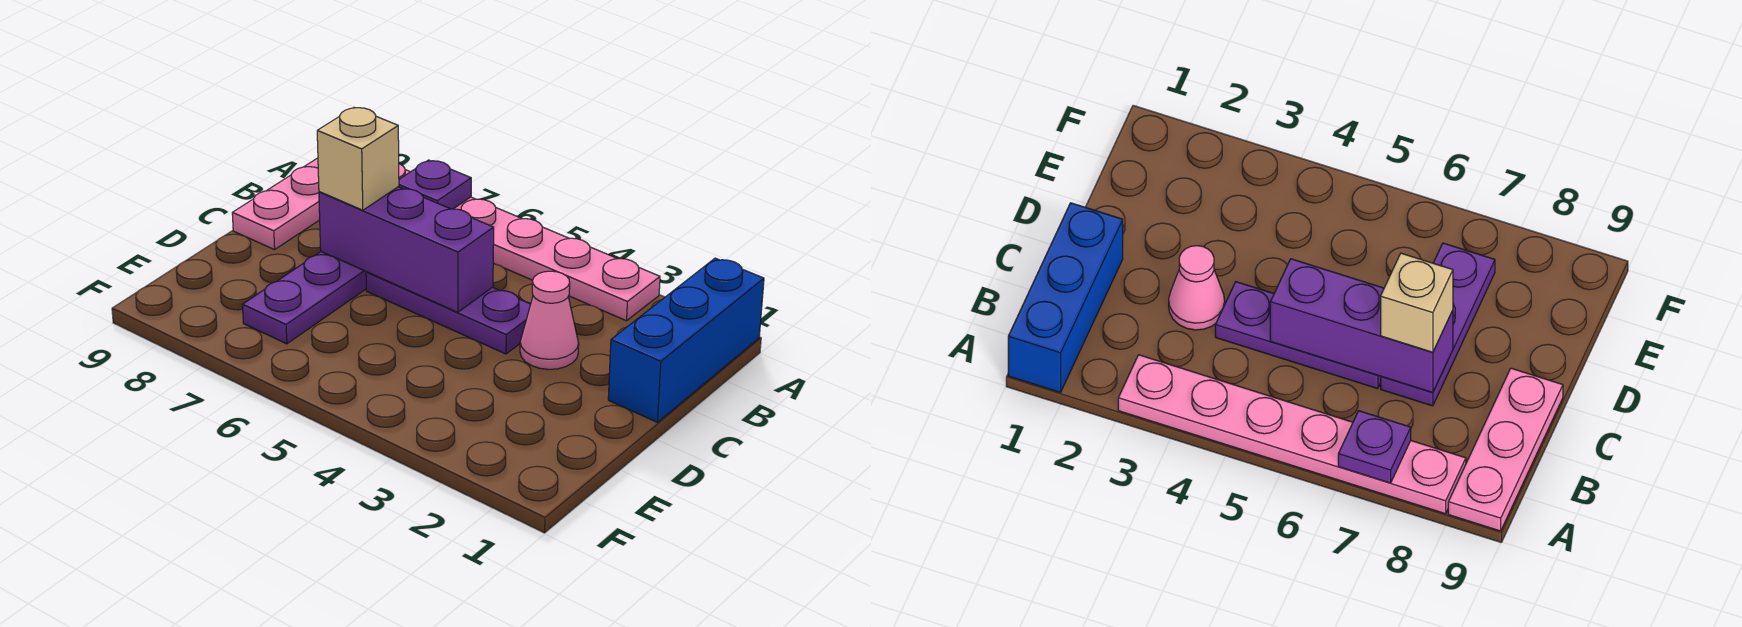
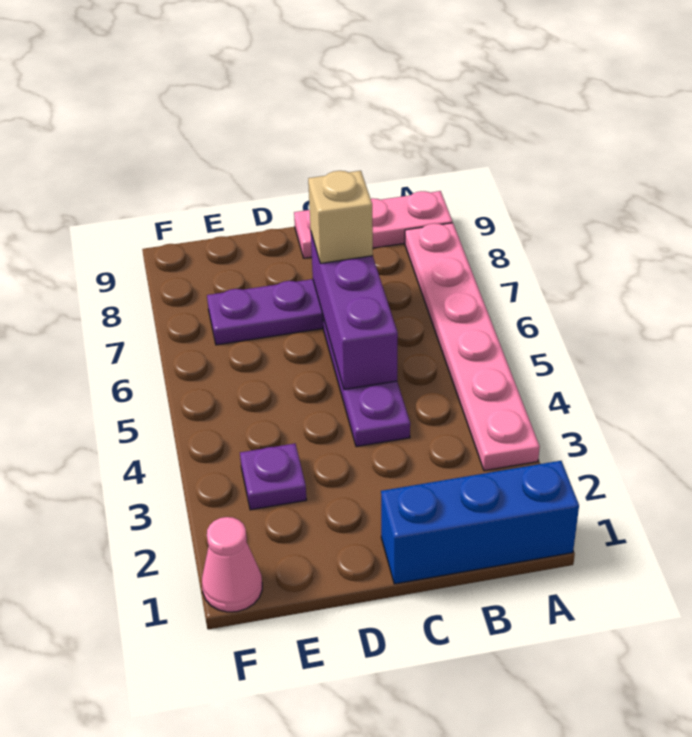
purple 1x1 plate [399,160,471,209] -> purple 1x1 plate moved to [240,444,306,510]
pink 1x1 cone [520,271,579,369] -> pink 1x1 cone moved to [202,517,262,612]

